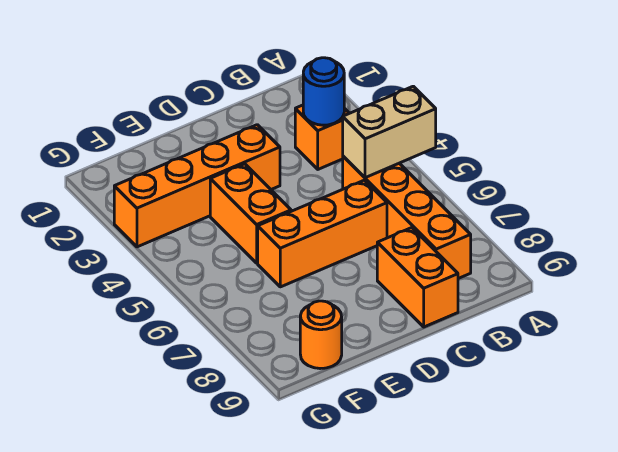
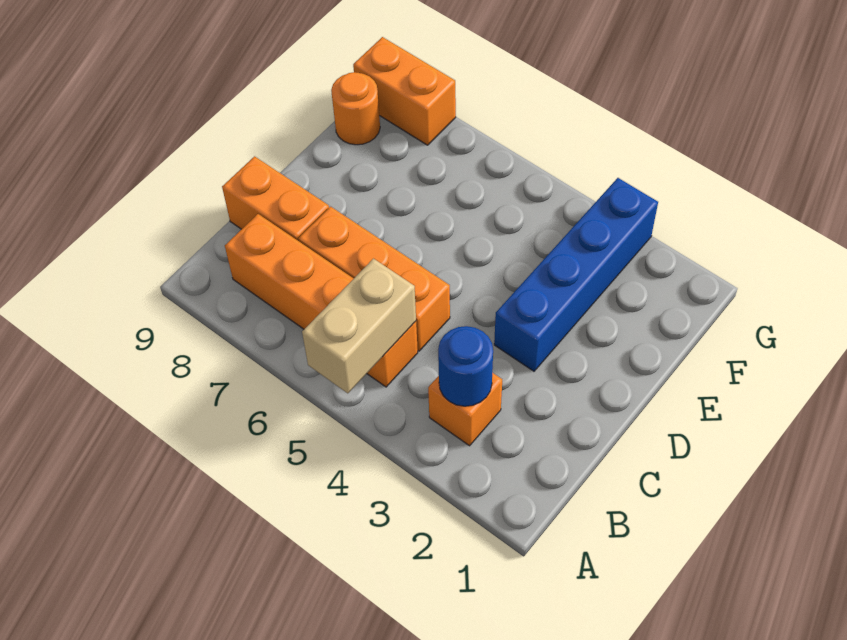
orange 1x3 brick [258,180,387,287] -> orange 1x3 brick turned to [298,207,450,351]
orange 1x4 brick [114,125,280,247] -> blue 1x4 brick [494,178,658,371]
orange 1x2 brick [210,164,291,263] -> orange 1x2 brick moved to [353,37,456,145]

